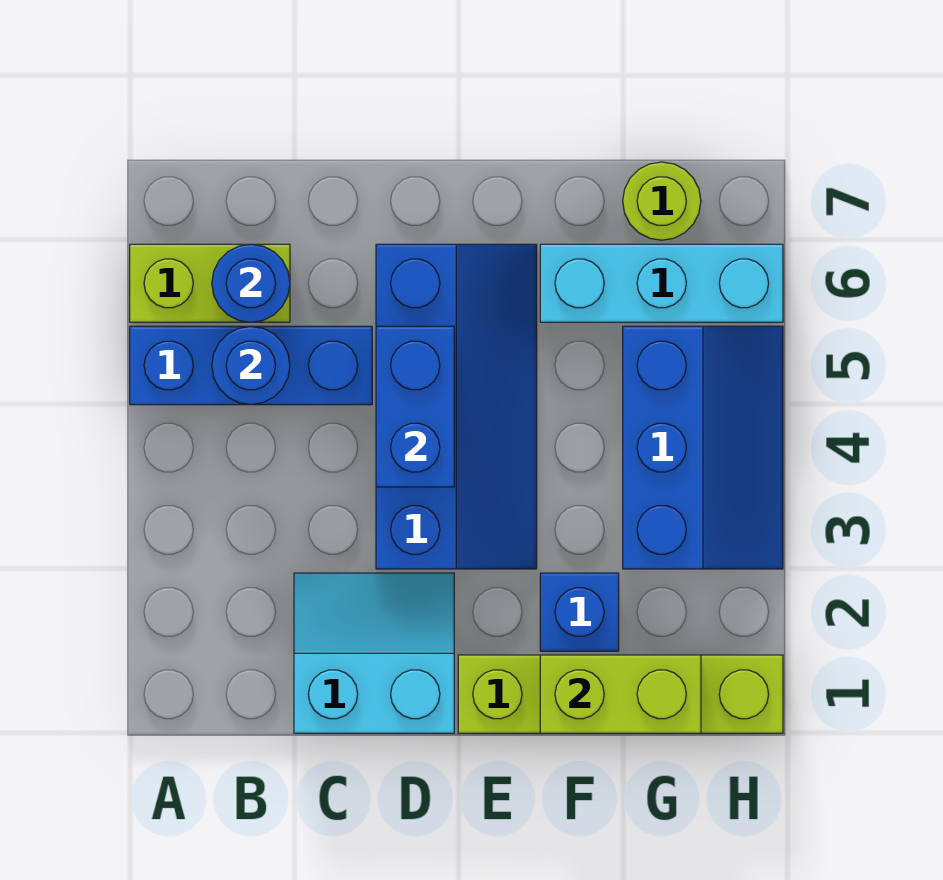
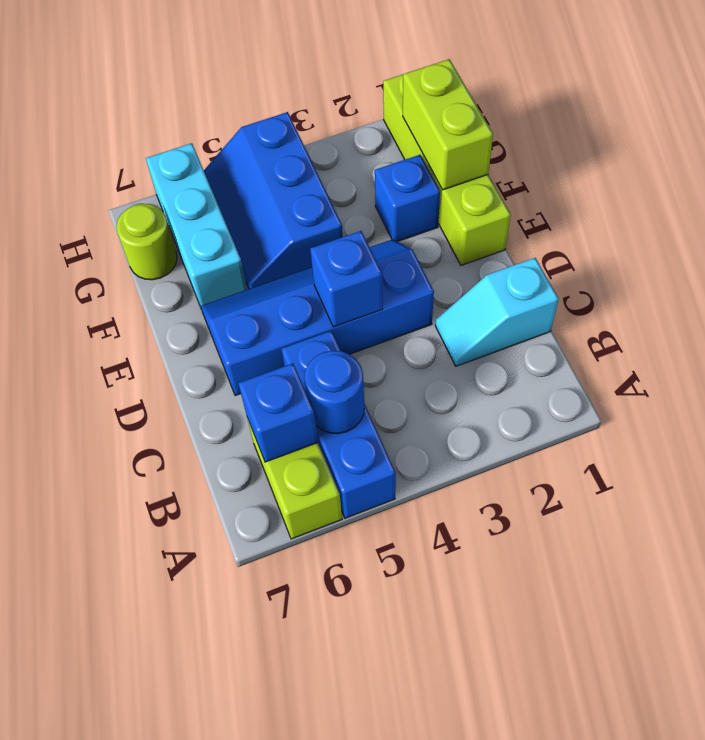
blue 1x1 round brick [212,244,290,322] -> blue 1x1 brick [238,363,318,462]
cyan 2x2 slope [294,573,454,733] -> cyan 1x2 slope [435,258,559,366]
blue 1x2 brick [376,326,454,487] -> blue 1x1 brick [310,231,383,327]
blue 2x3 slope [623,326,783,569] -> blue 2x3 slope turned to [204,112,343,289]

